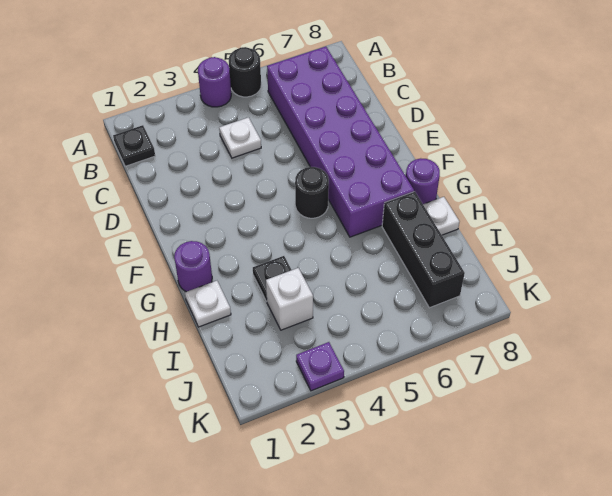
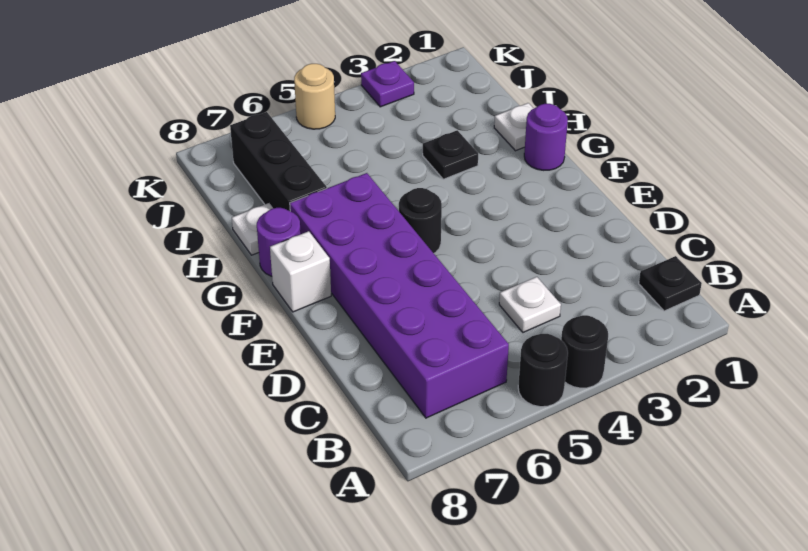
purple 1x1 round brick [198,57,231,107] -> black 1x1 round brick [561,315,608,388]
white 1x1 brick [266,268,313,330] -> white 1x1 brick moved to [270,231,331,312]
none -> tan 1x1 round brick [294,64,335,129]

